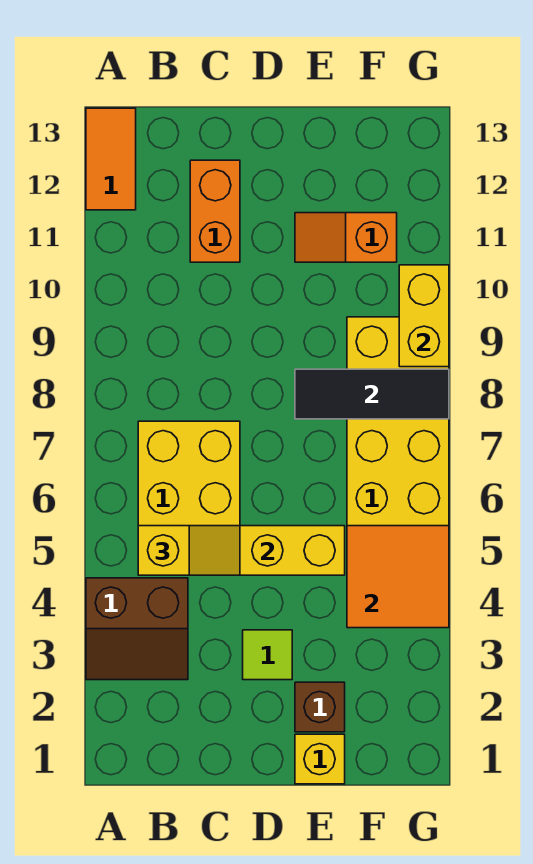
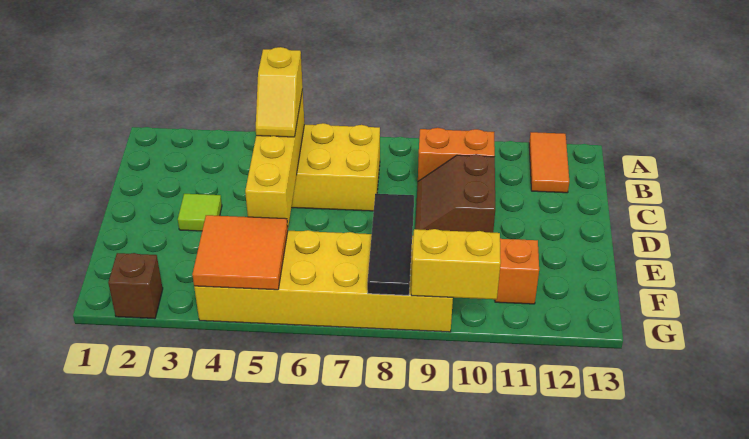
brown 2x2 slope [86,578,188,680] -> brown 2x2 slope moved to [415,154,495,233]
orange 1x2 tile [86,108,136,210] -> orange 1x2 tile turned to [529,132,569,193]
orange 1x2 brick [190,160,240,262] -> orange 1x2 brick moved to [418,128,495,181]
yellow 1x1 brick [295,734,345,784] -> none
brown 1x1 brick [295,682,345,732] -> brown 1x1 brick moved to [108,253,163,318]

